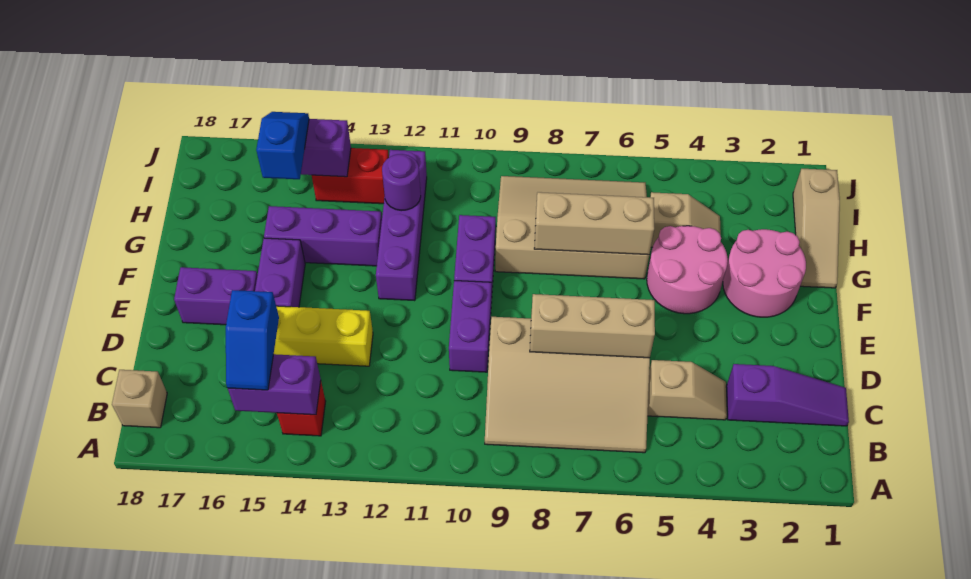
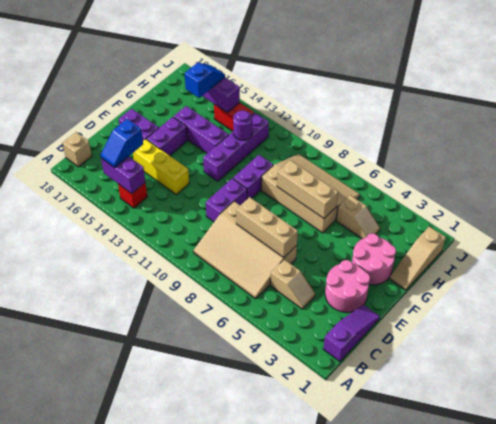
purple 1x3 slope [726,364,849,426] -> purple 1x3 slope turned to [323,305,380,361]
pink 2x2 round brick [647,226,728,314] -> pink 2x2 round brick moved to [325,260,370,312]

